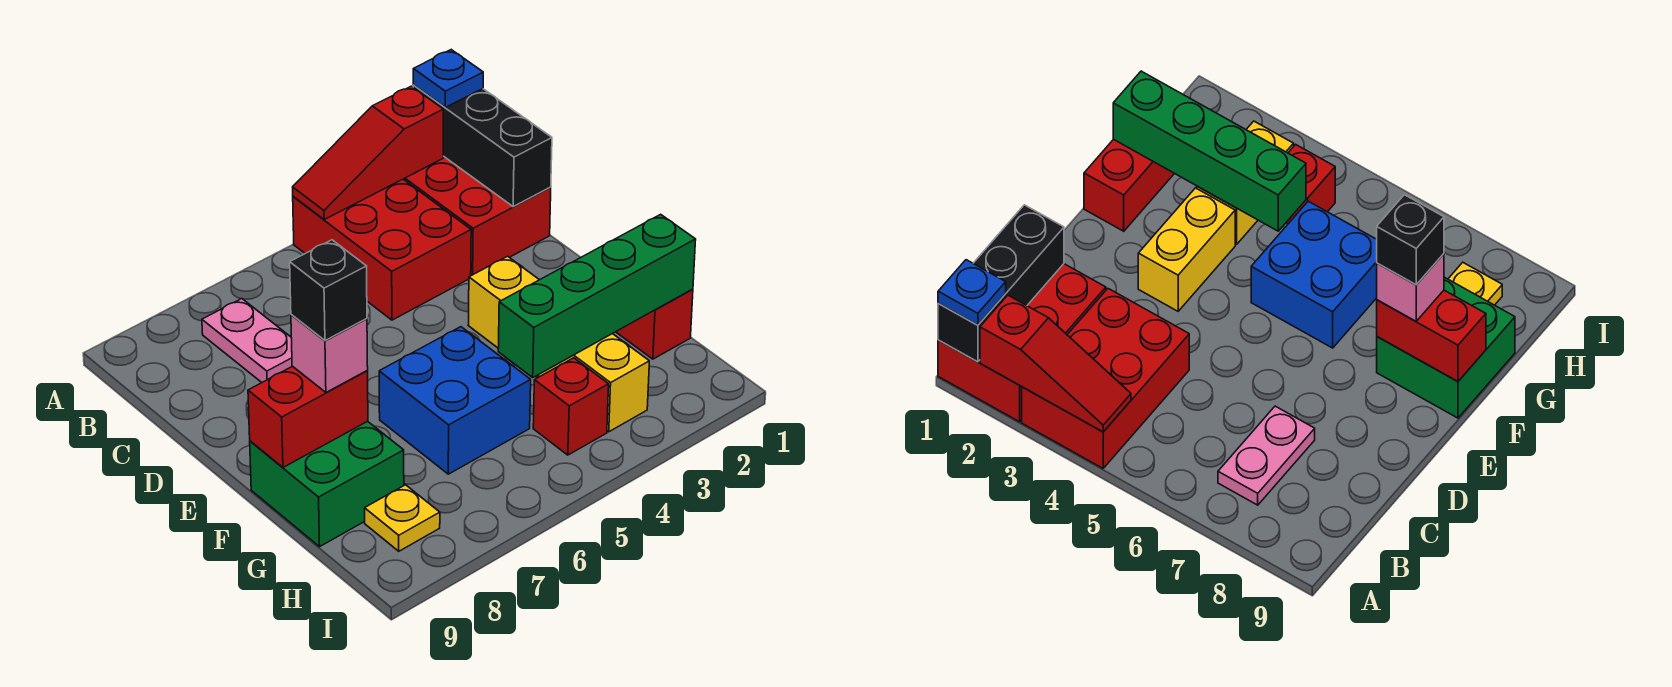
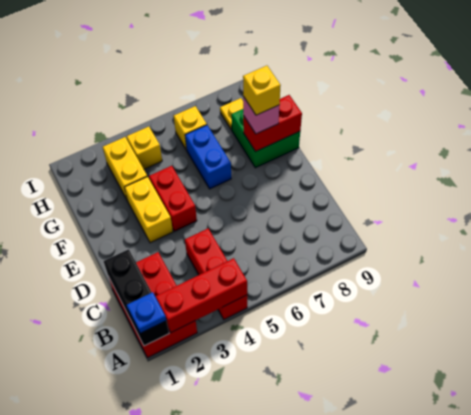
red 1x3 slope [293,86,443,219] -> red 1x3 brick [155,258,247,333]
red 2x3 brick [293,179,471,320] -> red 1x3 brick [185,228,247,319]
pink 1x2 plate [202,299,292,382] -> none
red 1x2 brick [616,289,693,359] -> red 1x2 brick moved to [149,166,197,231]
blue 2x2 brick [379,327,531,474] -> blue 1x2 brick [185,125,231,189]
black 1x1 brick [290,240,367,341] -> yellow 1x1 brick [243,66,281,115]
green 1x4 brick [498,214,696,377] -> none
red 1x1 brick [533,358,609,455] -> yellow 1x1 brick [127,127,162,169]
none -> yellow 1x1 brick [174,106,207,150]

